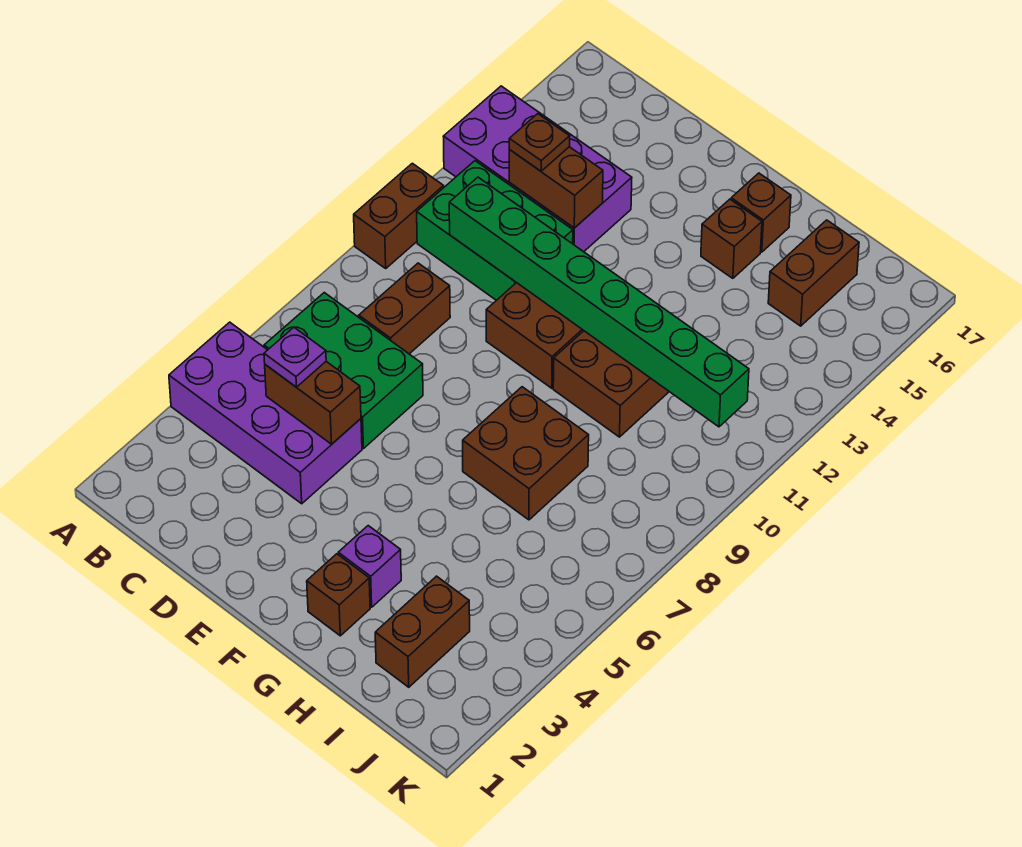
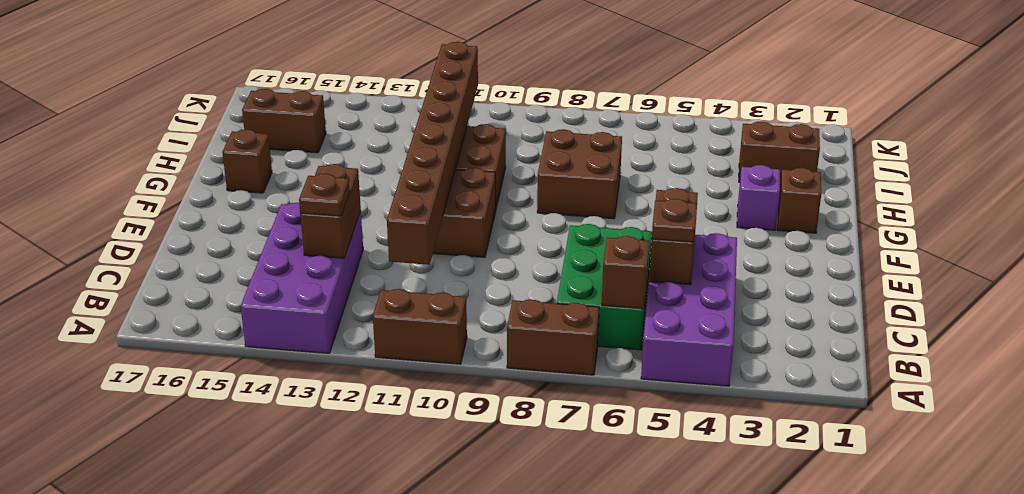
green 2x3 brick [417,161,573,300] -> none
purple 1x1 plate [264,327,326,387] -> brown 1x1 plate [652,199,697,242]
brown 1x2 brick [359,263,450,354] -> brown 1x2 brick moved to [507,299,599,375]
green 1x8 brick [449,177,749,427] -> brown 1x8 brick [387,42,478,265]
brown 1x1 brick [701,199,762,278] -> brown 1x1 brick moved to [602,236,649,309]

